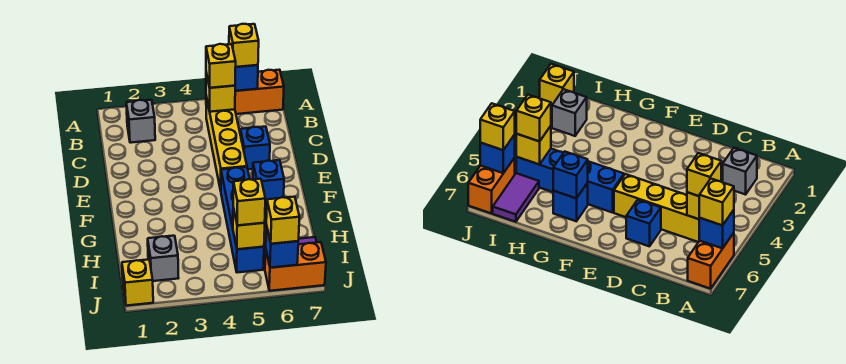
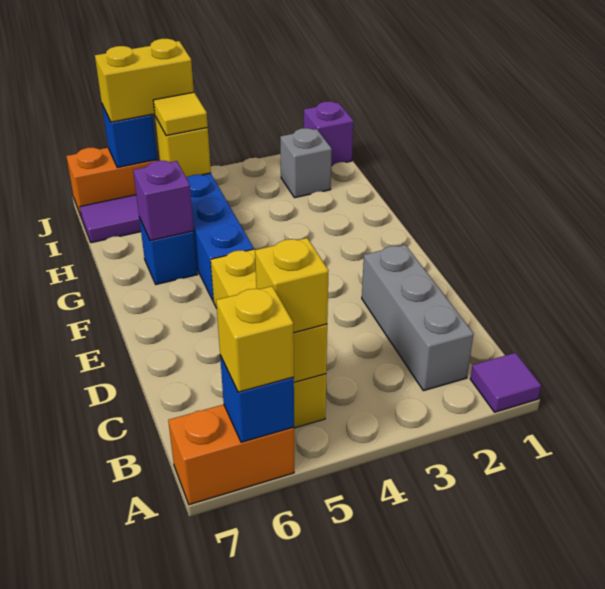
none -> purple 1x1 tile [470,353,541,412]
grey 1x1 brick [126,100,155,143] -> grey 1x3 brick [362,245,473,391]
blue 1x1 brick [240,126,270,169] -> none
blue 1x1 brick [253,160,284,204] -> purple 1x1 brick [133,161,194,241]
yellow 1x1 brick [233,179,266,225] -> yellow 1x1 tile [153,92,208,136]
yellow 1x1 brick [122,259,153,306] -> purple 1x1 brick [304,101,353,165]
yellow 1x1 brick [266,197,300,244] -> yellow 1x2 brick [95,39,194,122]

